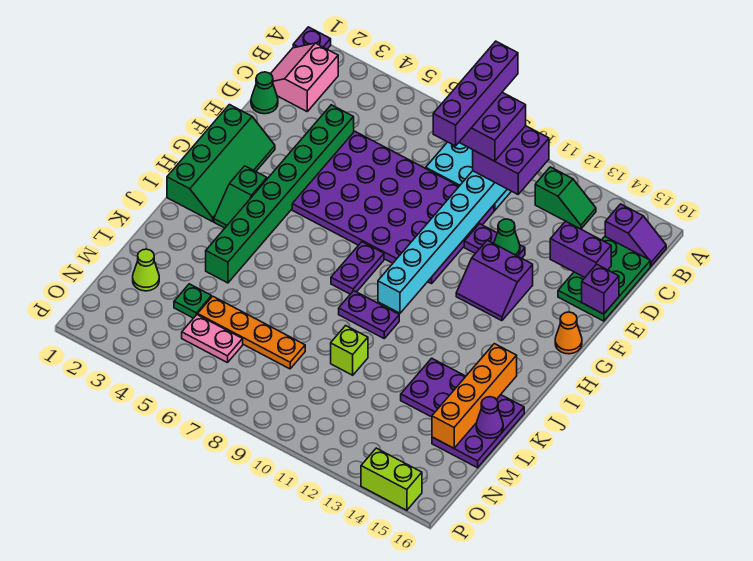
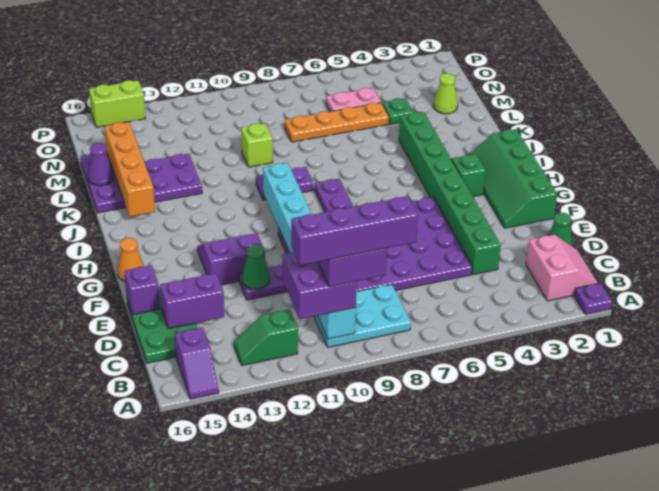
purple 1x4 brick [433,41,518,146] -> purple 1x4 brick turned to [291,196,418,265]
purple 1x2 slope [605,204,666,266] -> purple 1x2 slope turned to [175,327,219,399]

